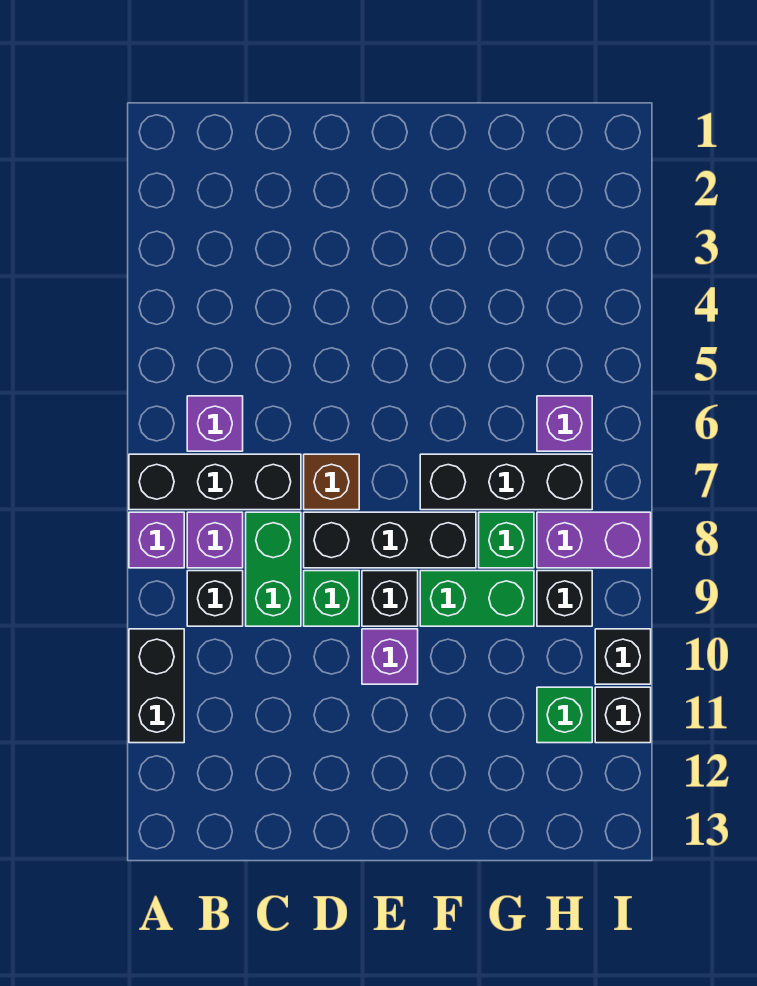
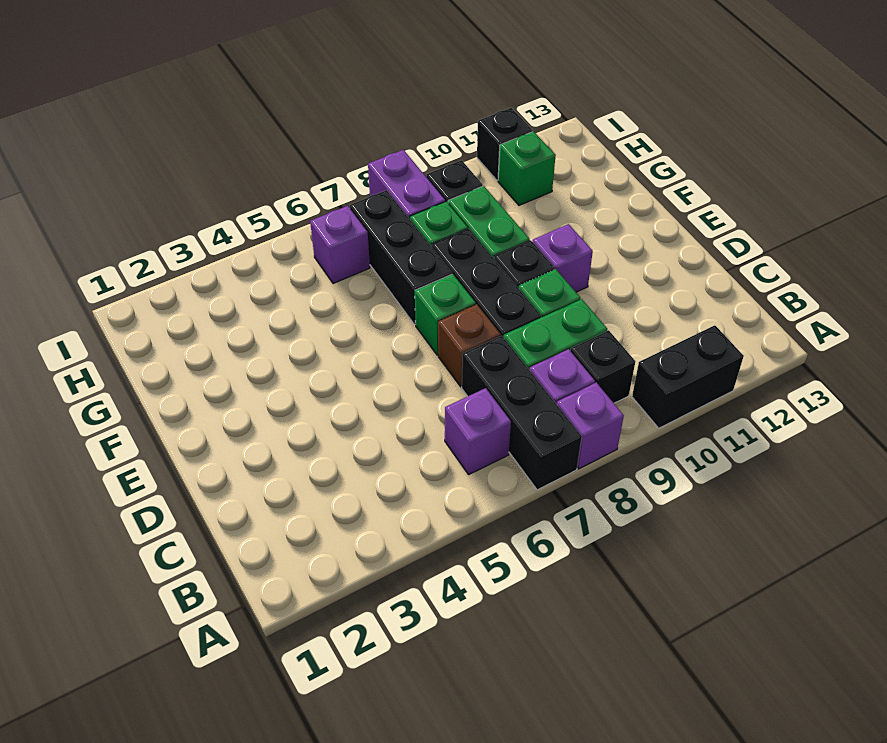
none -> green 1x1 brick [415,274,476,355]
black 1x1 brick [595,629,651,684] -> none

